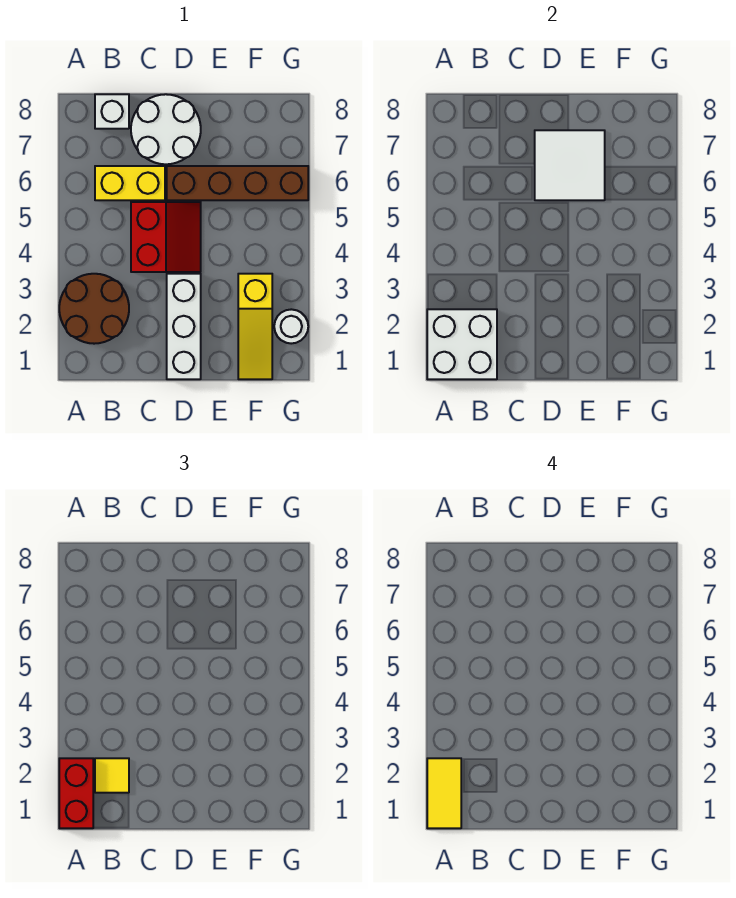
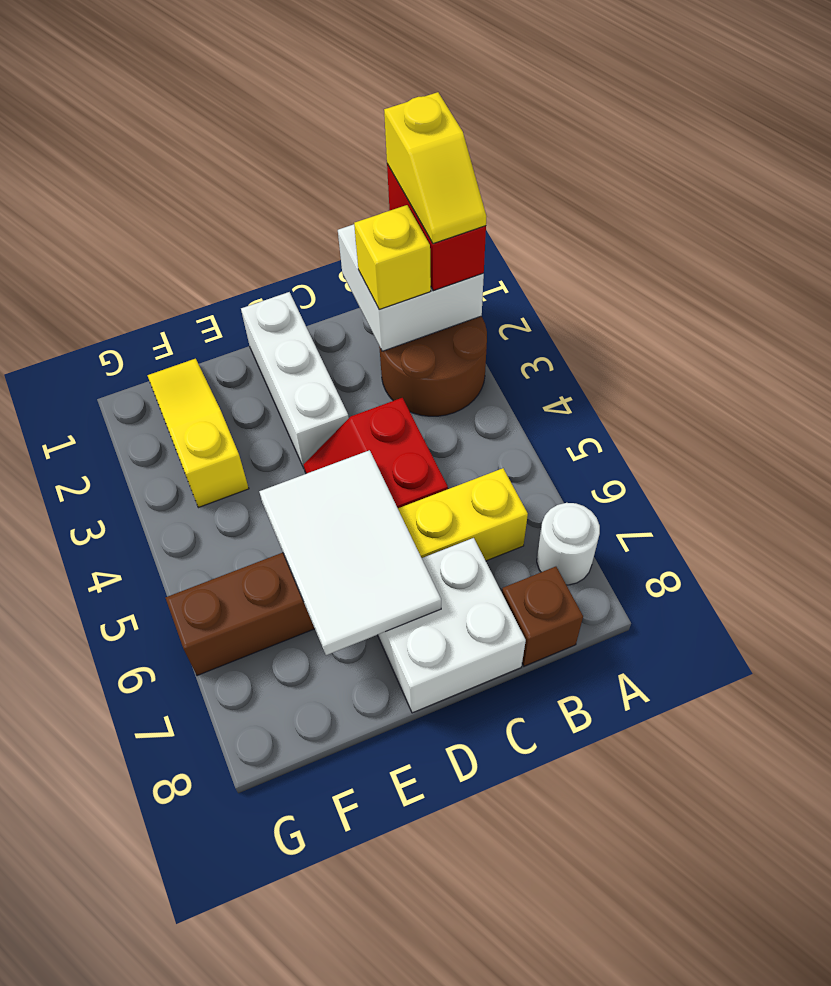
yellow 1x2 tile [427,758,461,828] -> yellow 1x2 slope [384,92,487,244]
yellow 1x1 tile [95,758,129,793] -> yellow 1x1 brick [354,205,431,309]
white 1x1 brick [95,94,129,129] -> brown 1x1 brick [502,567,583,666]
white 2x2 round brick [131,94,201,164] -> white 2x2 brick [378,538,526,713]
white 2x2 tile [535,130,605,200] -> white 2x3 tile [259,450,441,655]
white 1x1 round brick [274,309,308,344] -> white 1x1 round brick moved to [537,503,600,585]

